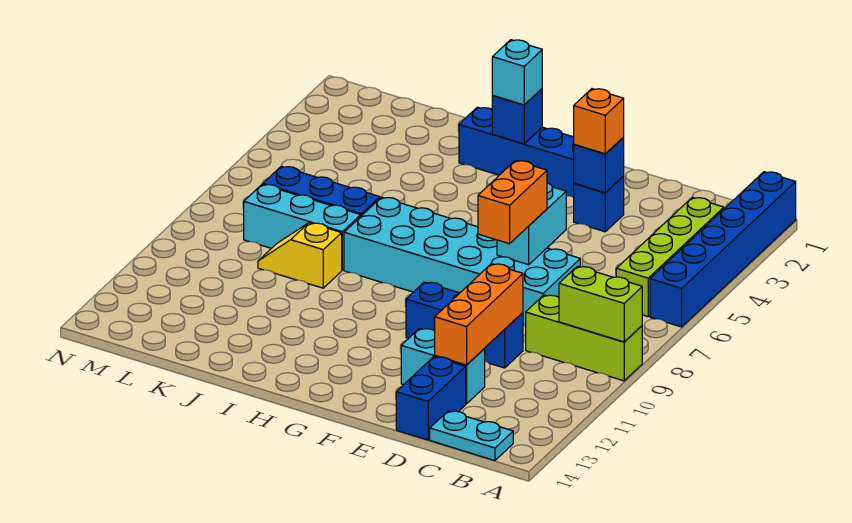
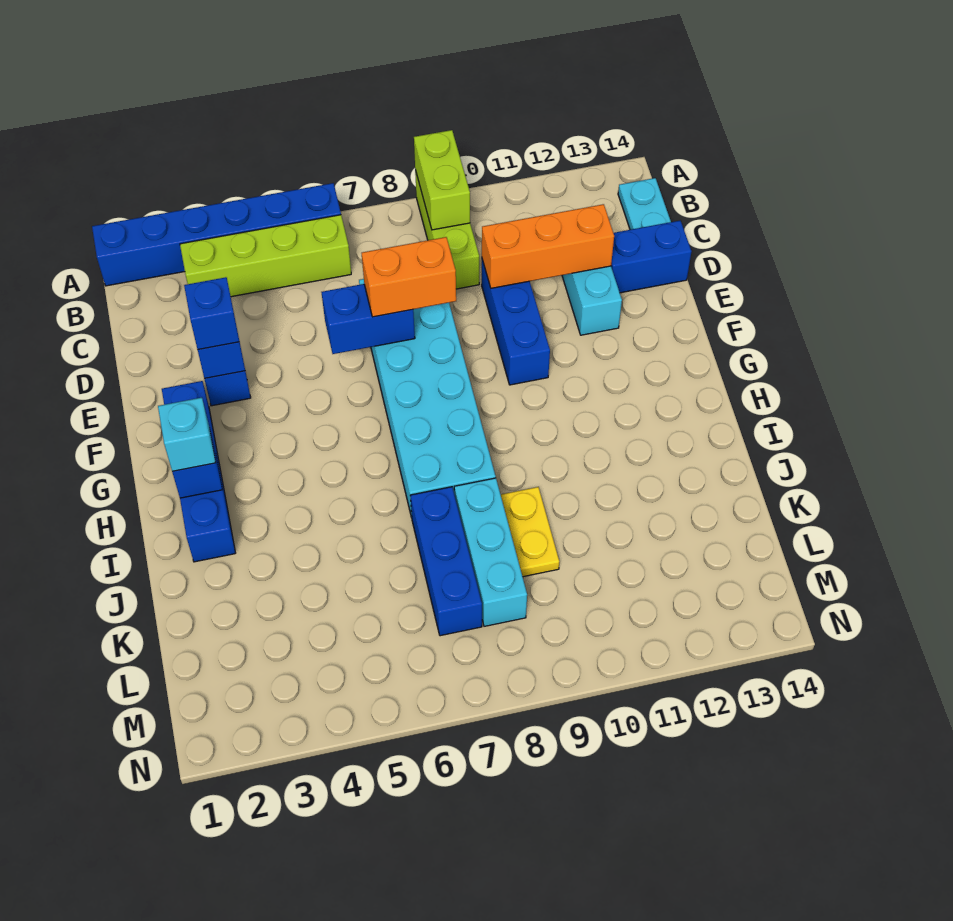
orange 1x1 brick [574,89,624,154] -> blue 1x1 brick [184,277,239,350]
cyan 1x2 brick [497,183,566,265] -> blue 1x2 brick [321,284,415,354]
yellow 1x2 slope [258,223,342,288] -> yellow 1x2 plate [501,487,559,577]

